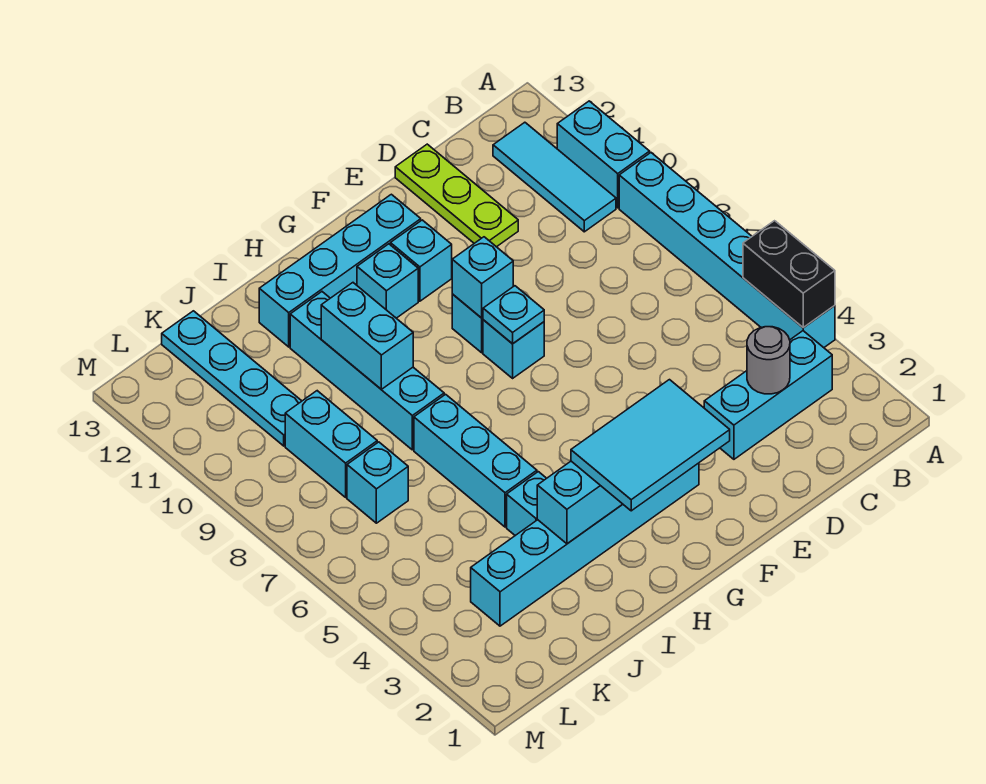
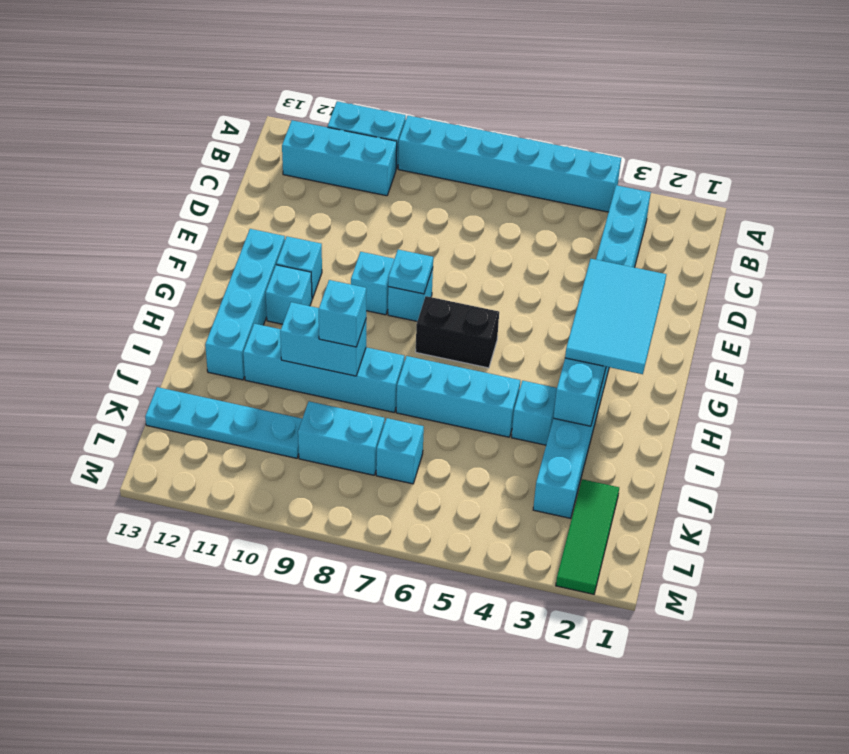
black 1x2 brick [743,221,835,328] -> black 1x2 brick moved to [416,296,499,368]
cyan 1x3 tile [493,122,616,232] -> cyan 1x3 brick [282,120,397,196]
grey 1x1 round brick [747,327,790,394] -> none
lime 1x3 plate [395,144,518,247] -> none
cyan 1x1 brick [452,237,513,318] -> cyan 1x1 brick moved to [319,280,366,347]
none -> green 1x3 tile [556,479,619,594]

